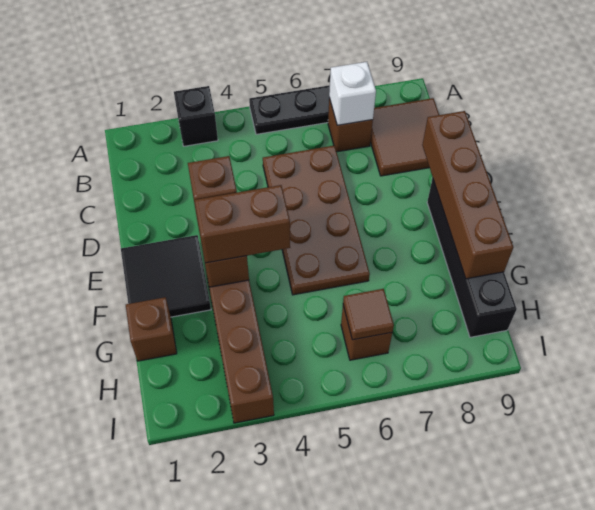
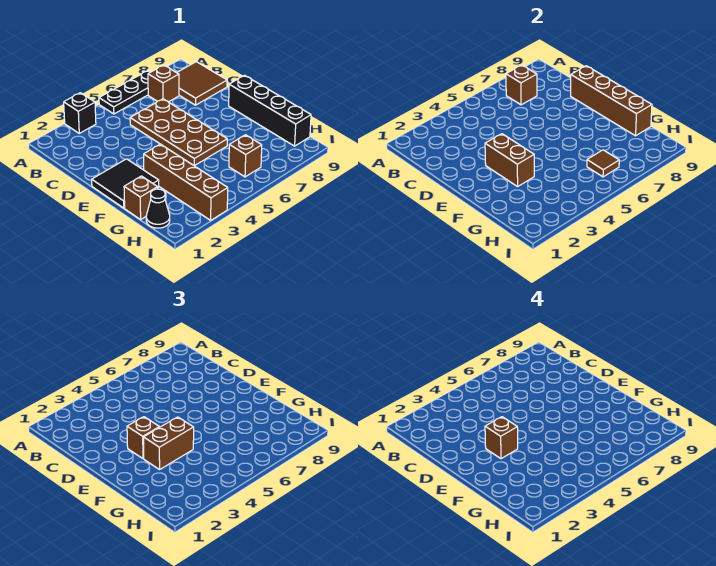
white 1x1 brick [329,62,376,125] -> brown 1x1 brick [506,65,537,105]
none -> brown 1x1 brick [485,417,518,459]
none -> black 1x1 cone [146,189,170,228]

